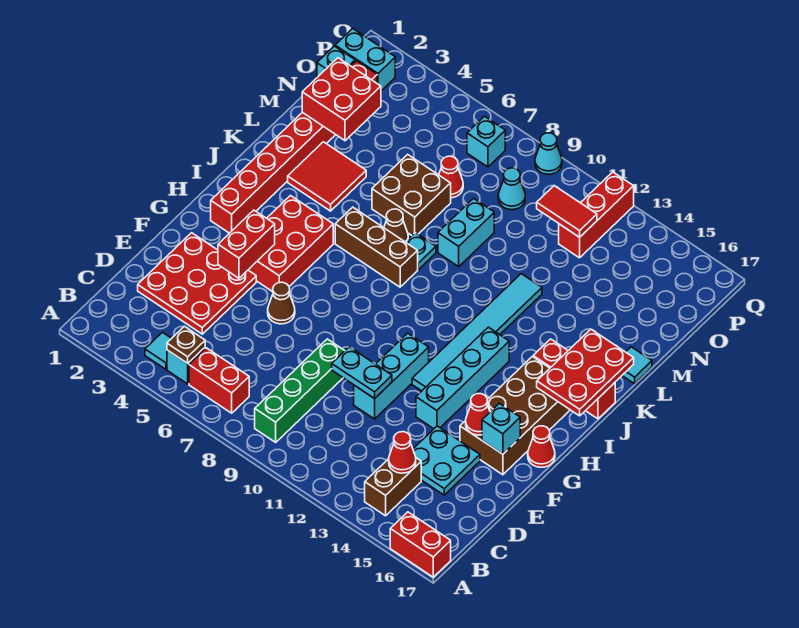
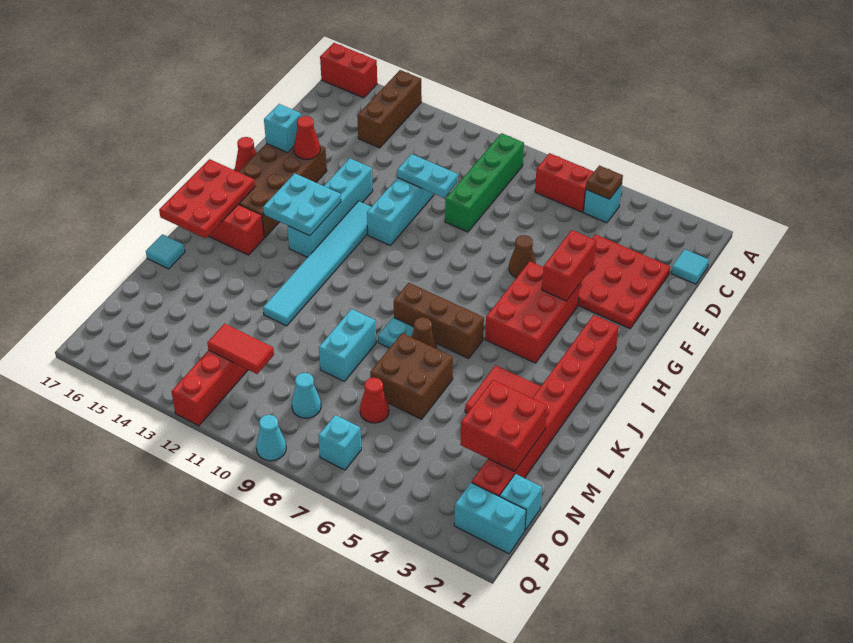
cyan 1x1 tile [145,332,172,369] -> cyan 1x1 tile moved to [671,249,709,284]
brown 1x2 brick [365,458,421,516] -> brown 1x3 brick [357,70,422,148]
red 1x1 cone [389,432,416,473] -> none
cyan 2x2 plate [413,426,480,495] -> cyan 2x2 plate moved to [263,173,341,236]

